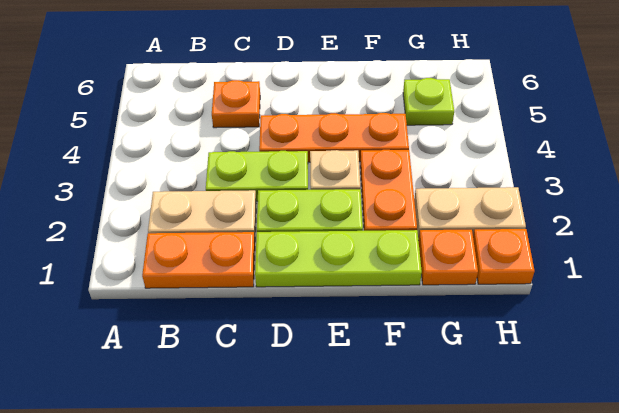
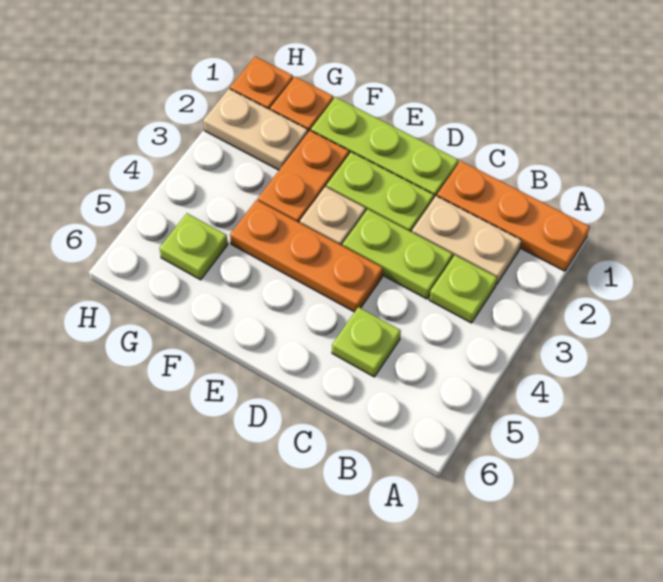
orange 1x2 plate [142,232,255,288] -> orange 1x3 plate [437,161,590,271]
none -> lime 1x1 plate [429,255,497,323]
orange 1x1 plate [212,80,260,128] -> lime 1x1 plate [332,307,401,377]

